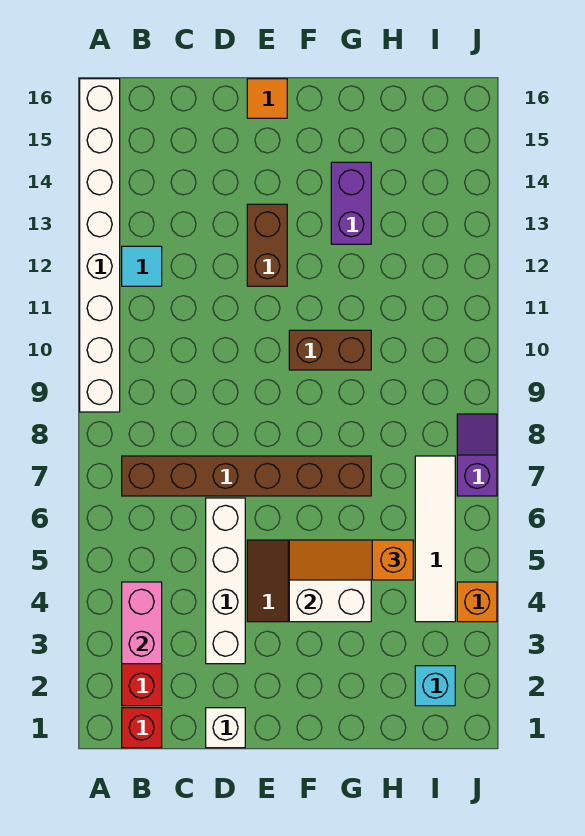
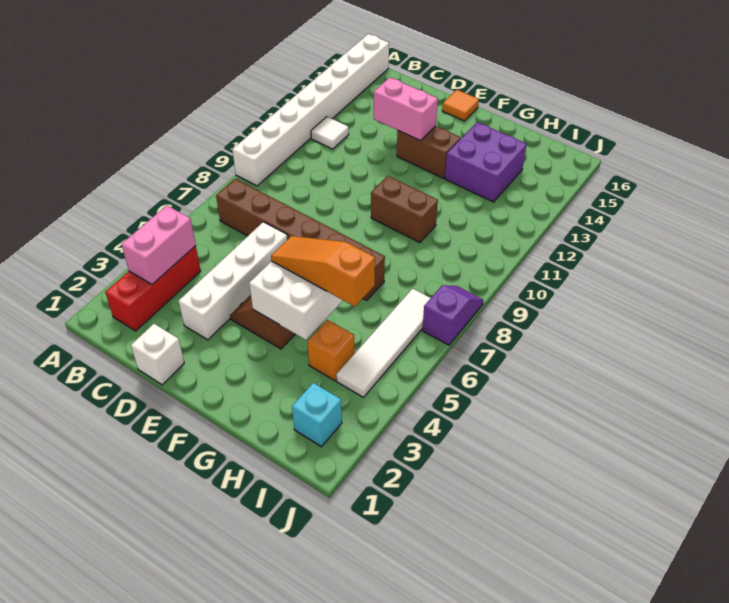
red 1x1 brick [122,708,162,748] -> none
cyan 1x1 tile [122,246,162,286] -> white 1x1 tile [311,117,349,149]
none -> pink 1x2 brick [374,77,438,141]
brown 1x2 brick [247,204,287,286] -> brown 1x2 brick turned to [397,126,461,178]
purple 1x2 brick [331,162,371,244] -> purple 2x2 brick [445,122,527,202]
orange 1x1 brick [457,582,497,622] -> orange 1x1 brick moved to [307,320,354,381]

